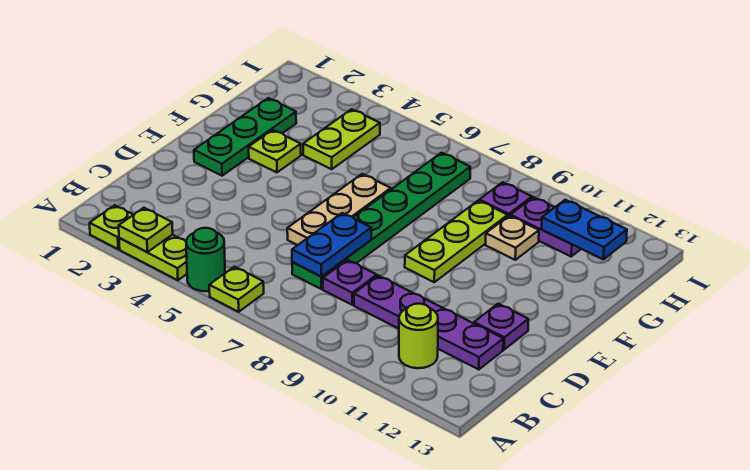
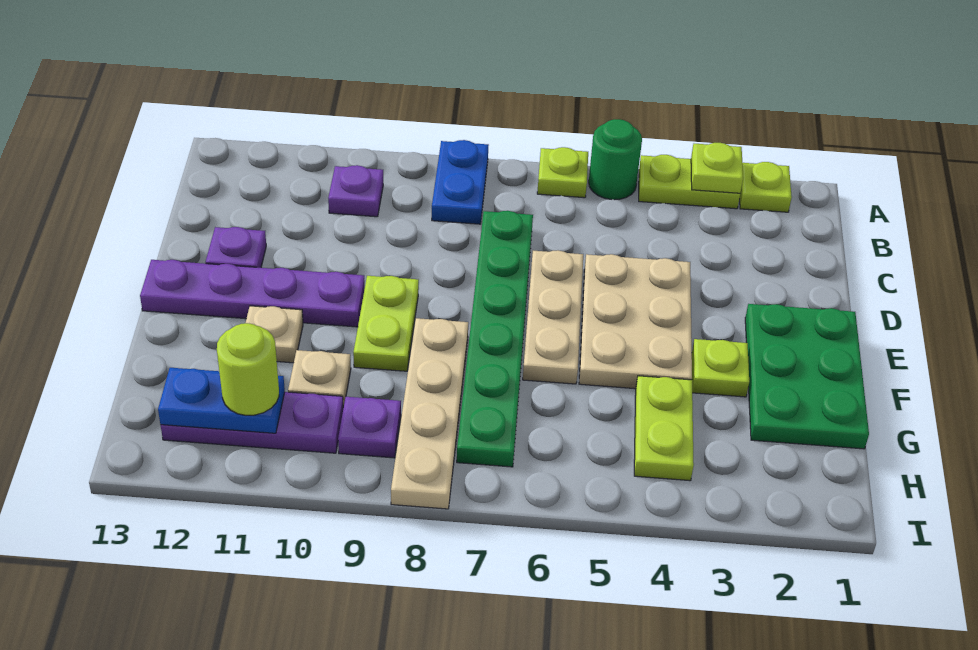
lime 1x1 round brick [399,304,438,368] -> lime 1x1 round brick moved to [217,323,279,415]
blue 1x2 plate [292,213,371,277] -> blue 1x2 plate moved to [432,140,488,224]
purple 1x1 plate [323,260,377,305] -> purple 1x1 plate moved to [328,165,383,217]
purple 1x4 plate [354,275,503,370] -> purple 1x4 plate moved to [140,260,365,327]
none -> tan 2x3 plate [579,254,692,389]
green 1x3 plate [194,98,296,176] -> green 2x3 plate [745,304,869,449]
lime 1x3 plate [405,201,508,282] -> lime 1x2 plate [353,276,419,371]
none -> tan 1x4 plate [391,318,468,509]
none -> tan 1x1 plate [246,306,303,363]
purple 1x2 plate [510,197,581,256] -> purple 1x3 plate [161,392,343,453]

